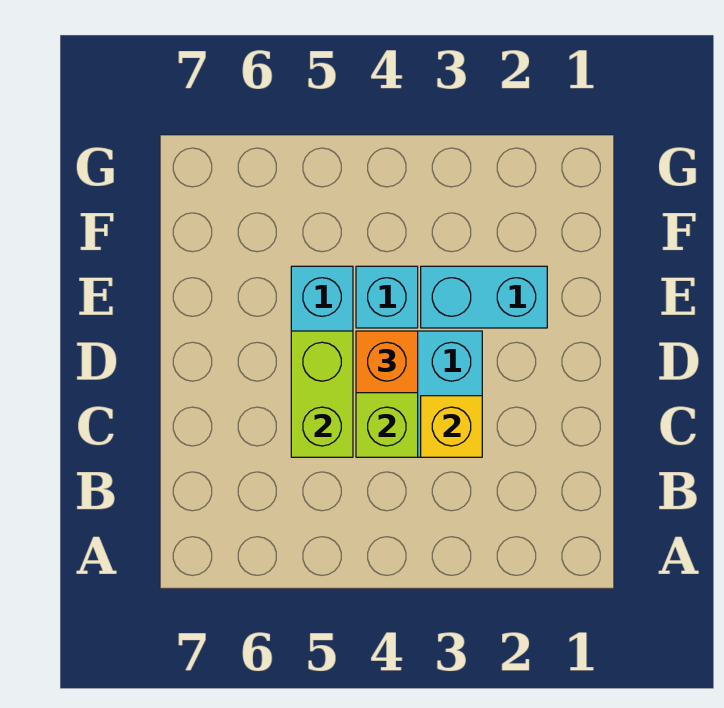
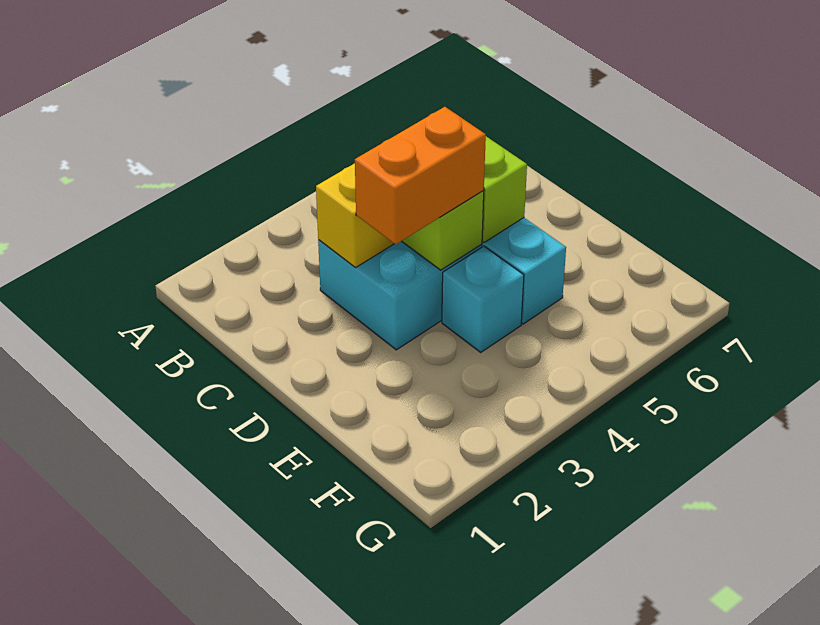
orange 1x1 brick [356,331,418,393] -> orange 1x2 brick [355,107,486,244]
cyan 1x2 brick [421,266,547,328] -> none

